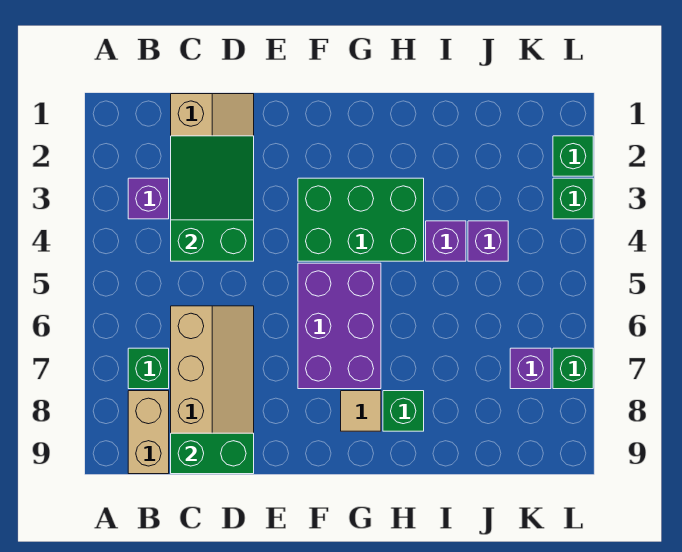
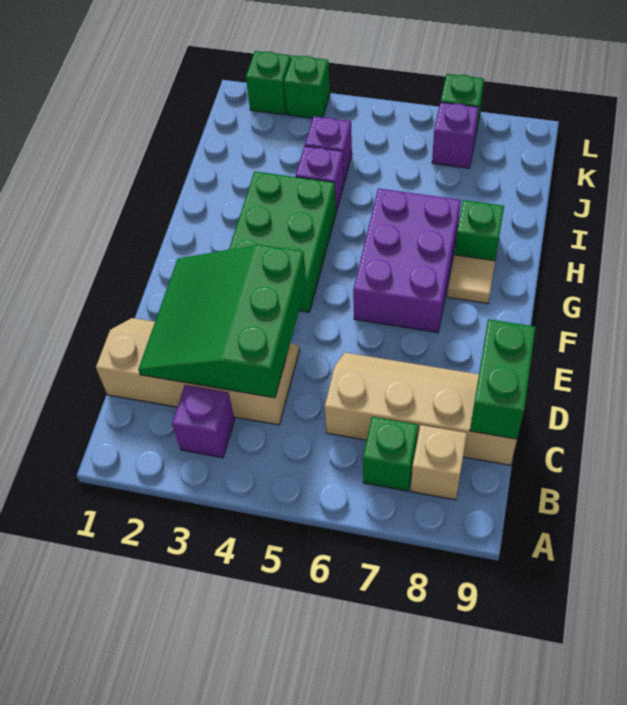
tan 1x2 brick [128,391,169,474] -> tan 1x1 brick [411,425,467,500]
green 2x3 slope [171,136,254,261] -> green 3x3 slope [138,245,306,398]
purple 2x3 brick [298,263,381,389] -> purple 2x3 brick turned to [353,188,461,333]

